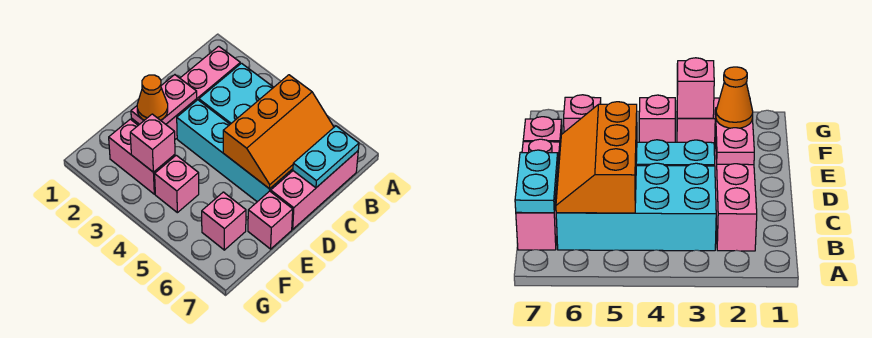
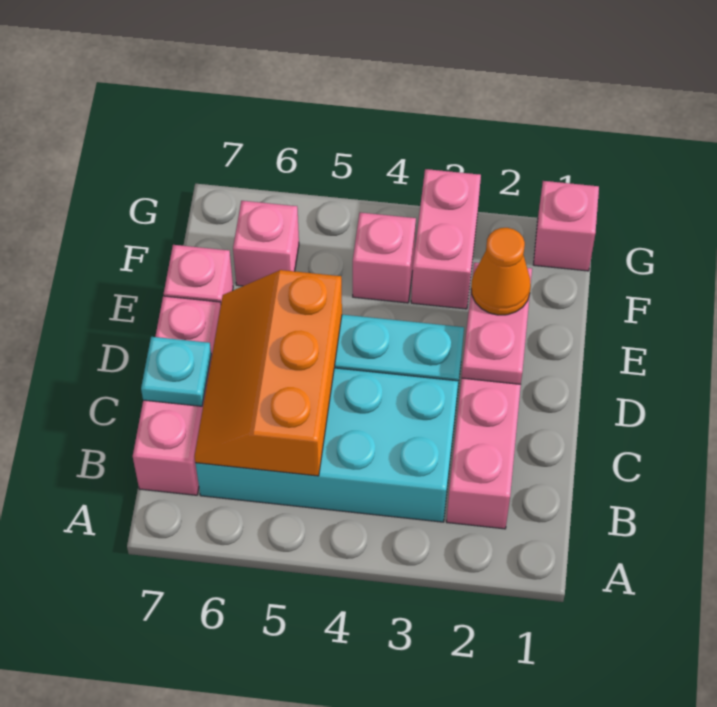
cyan 1x2 plate [293,126,359,188] -> cyan 1x1 plate [141,337,211,406]
pink 1x2 brick [109,119,175,194] -> pink 1x2 brick turned to [411,169,481,309]
pink 1x1 brick [130,114,175,172] -> pink 1x1 brick moved to [533,181,599,271]

